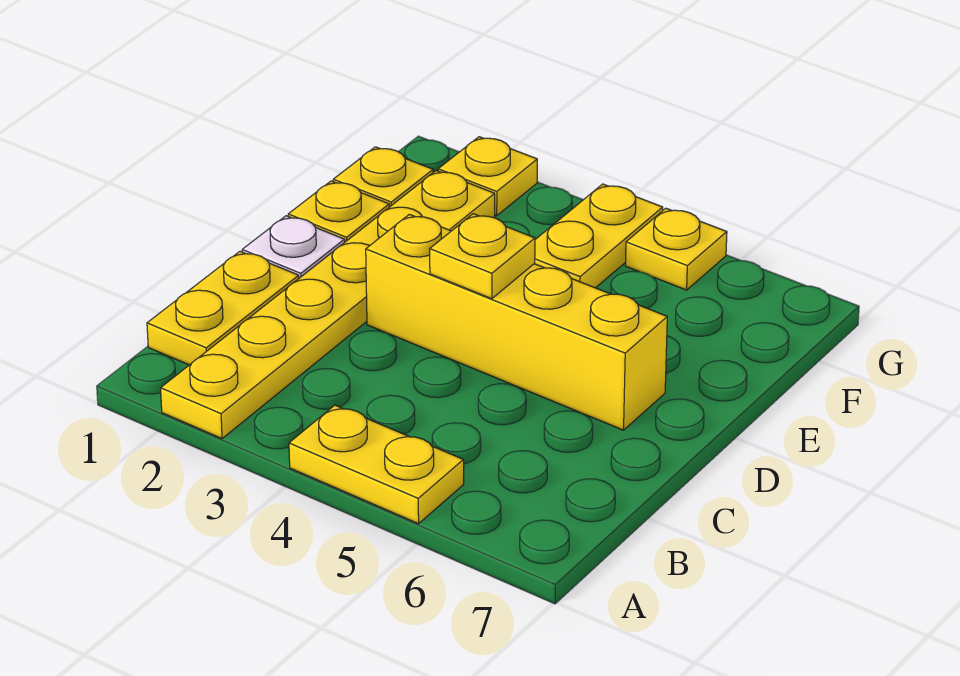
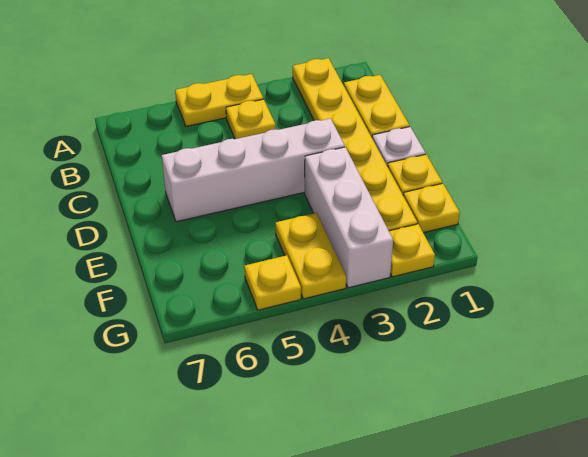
yellow 1x4 brick [366,214,667,430] -> white 1x4 brick [162,118,345,222]
yellow 1x1 plate [430,214,535,299] -> yellow 1x1 plate moved to [226,99,276,139]
none -> white 1x3 brick [305,147,393,288]

